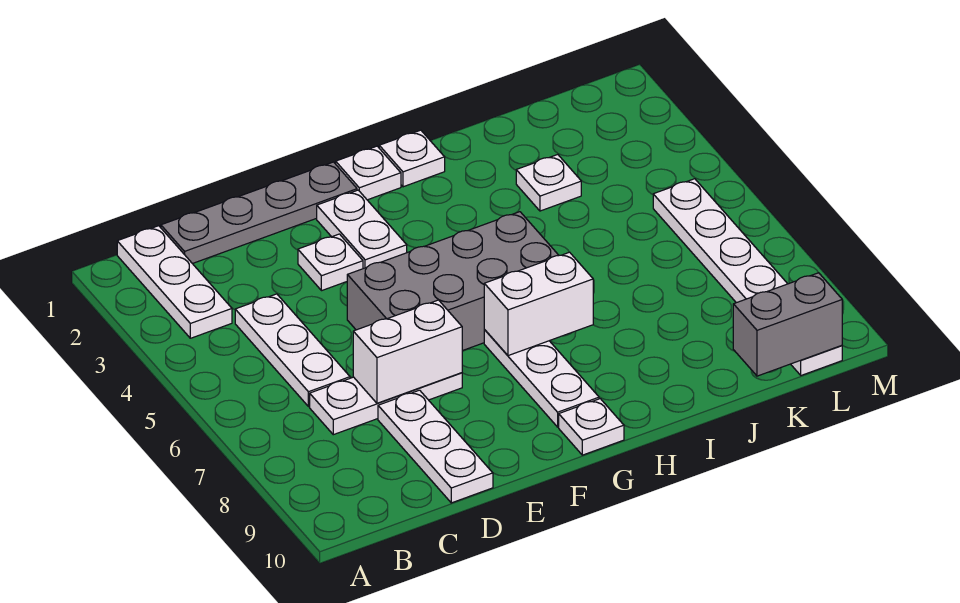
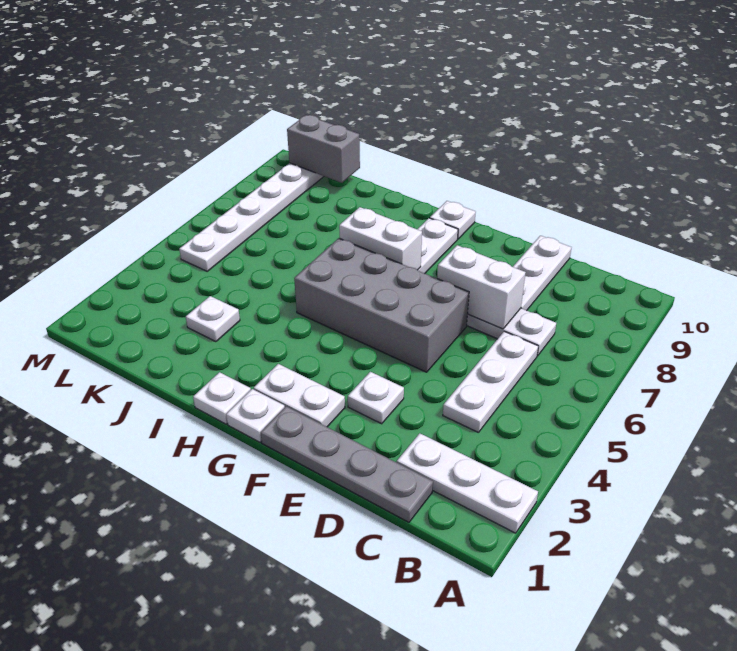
white 1x3 plate [117,226,232,338] -> white 1x3 plate turned to [397,433,538,533]
white 1x2 plate [317,190,407,269] -> white 1x2 plate turned to [254,364,345,427]

